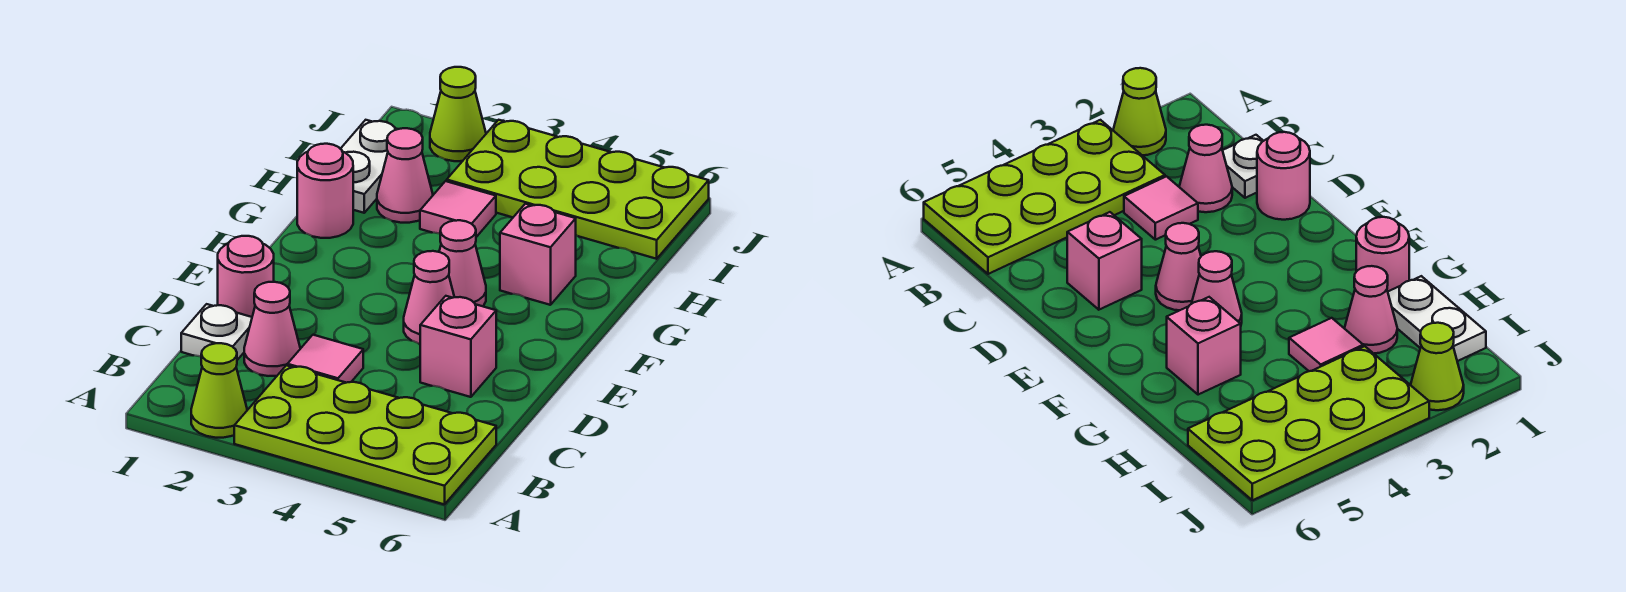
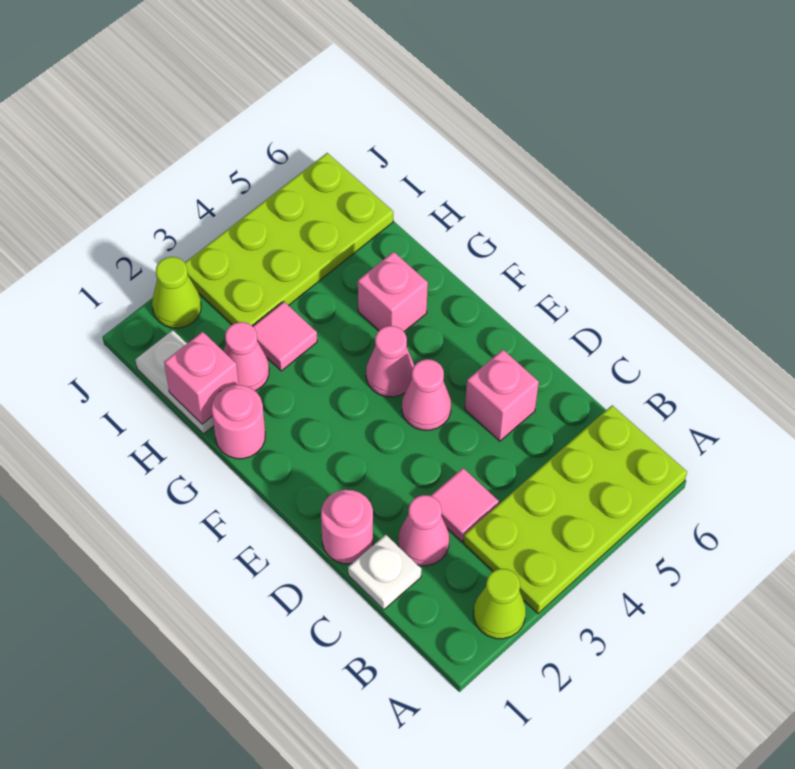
none -> pink 1x1 brick [164,332,239,424]

